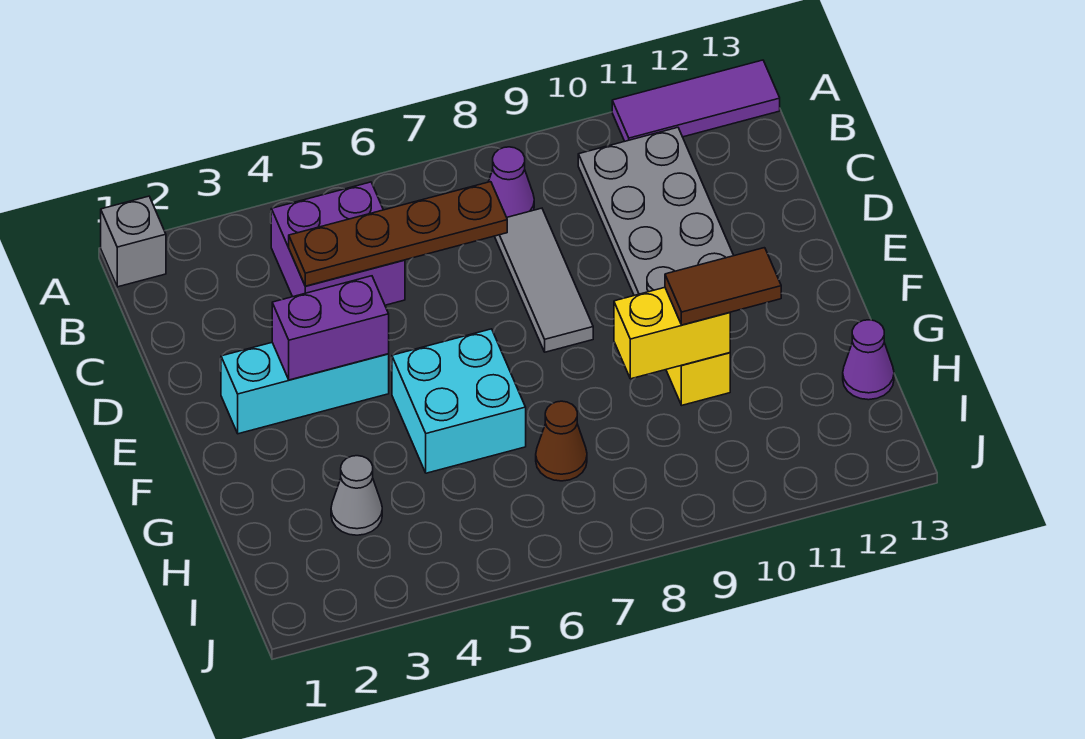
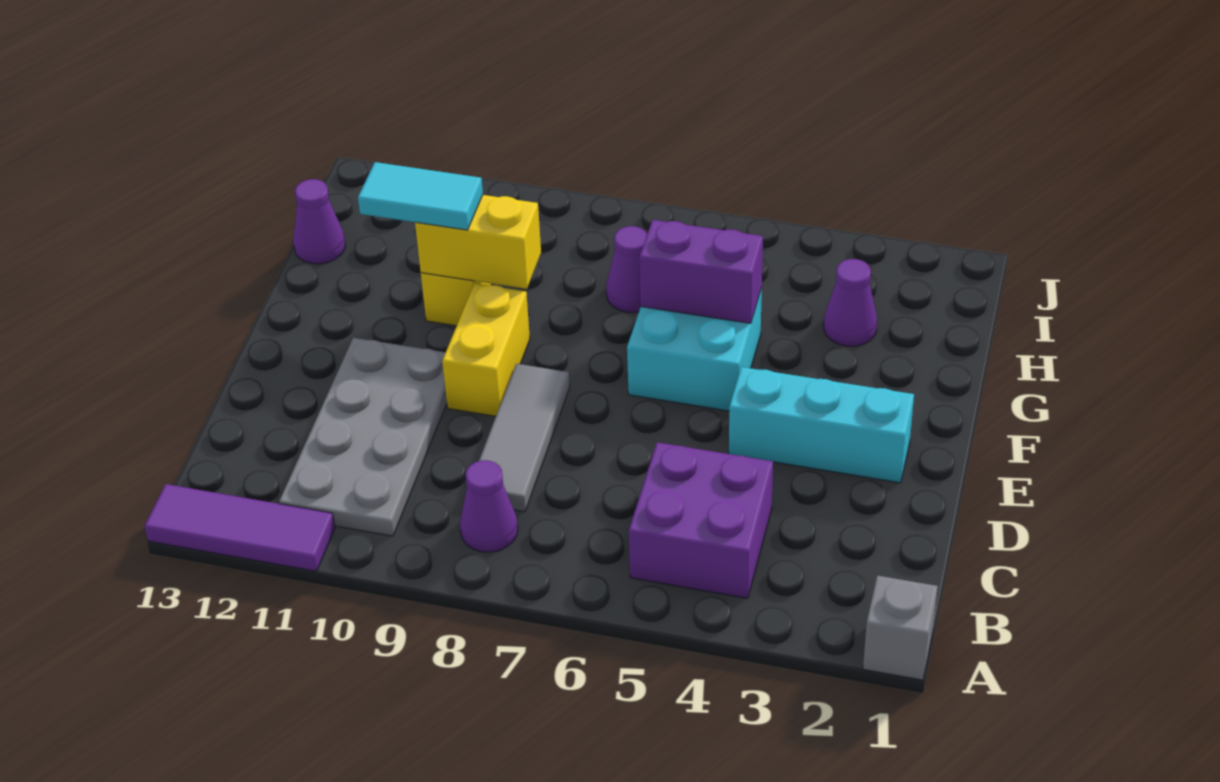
brown 1x4 plate [289,182,507,286] -> none
purple 1x2 brick [272,276,389,380] -> purple 1x2 brick moved to [639,220,763,323]
none -> yellow 1x2 brick [442,283,530,416]
brown 1x2 tile [665,248,781,325] -> cyan 1x2 tile [358,162,483,230]
grey 1x1 cone [331,456,382,535] -> purple 1x1 cone [824,259,877,346]
brown 1x1 cone [536,401,587,481] -> purple 1x1 cone [606,226,647,312]

